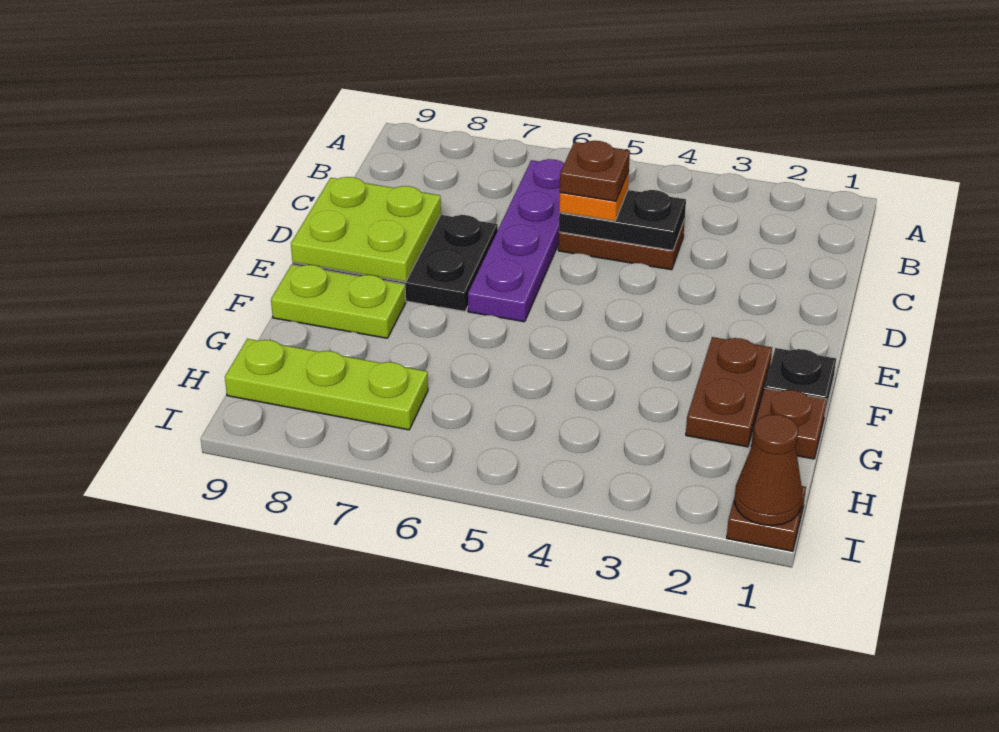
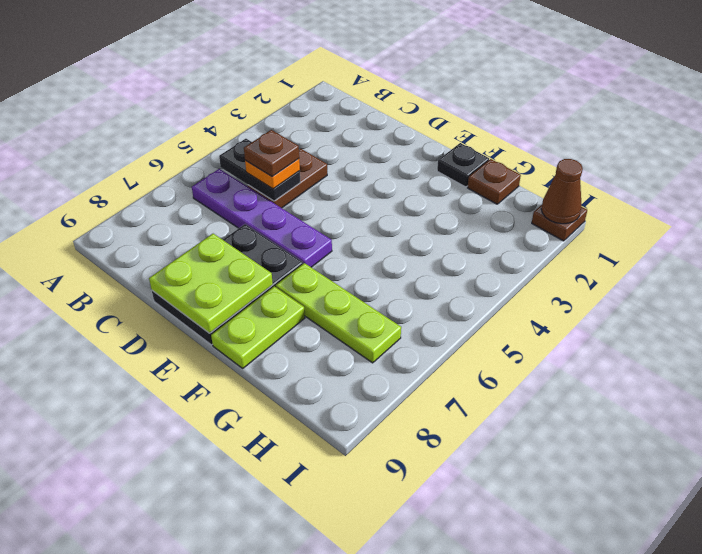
black 1x2 plate [559,190,686,250] -> black 1x2 plate turned to [219,139,300,201]
brown 1x2 plate [686,337,772,447] -> none
lime 1x3 plate [225,339,428,430] -> lime 1x3 plate turned to [276,263,401,363]

